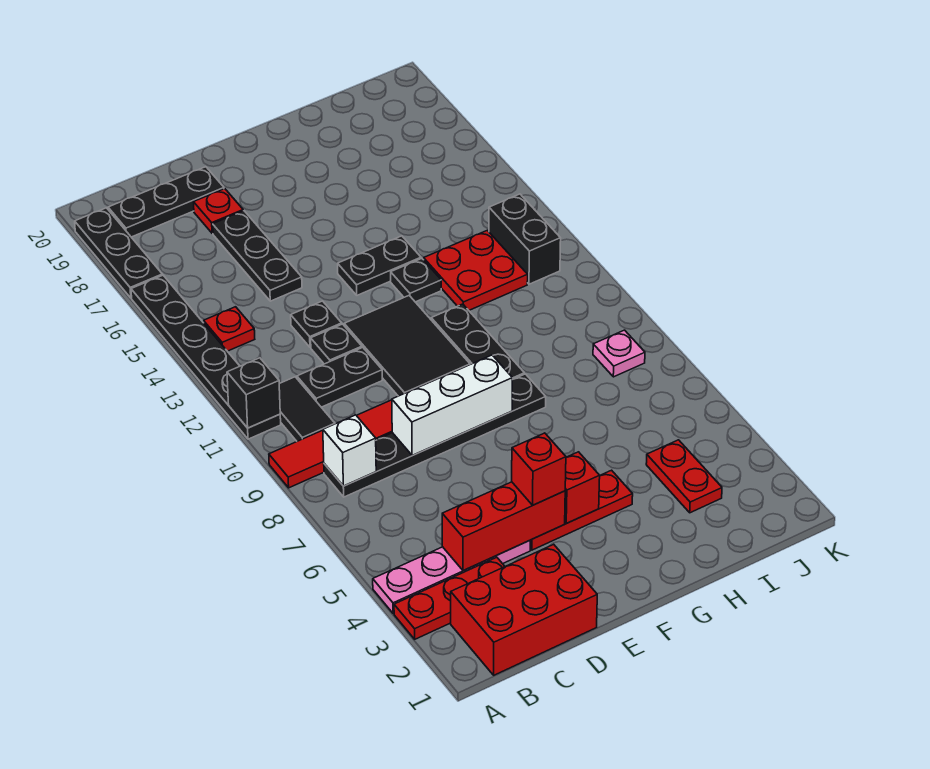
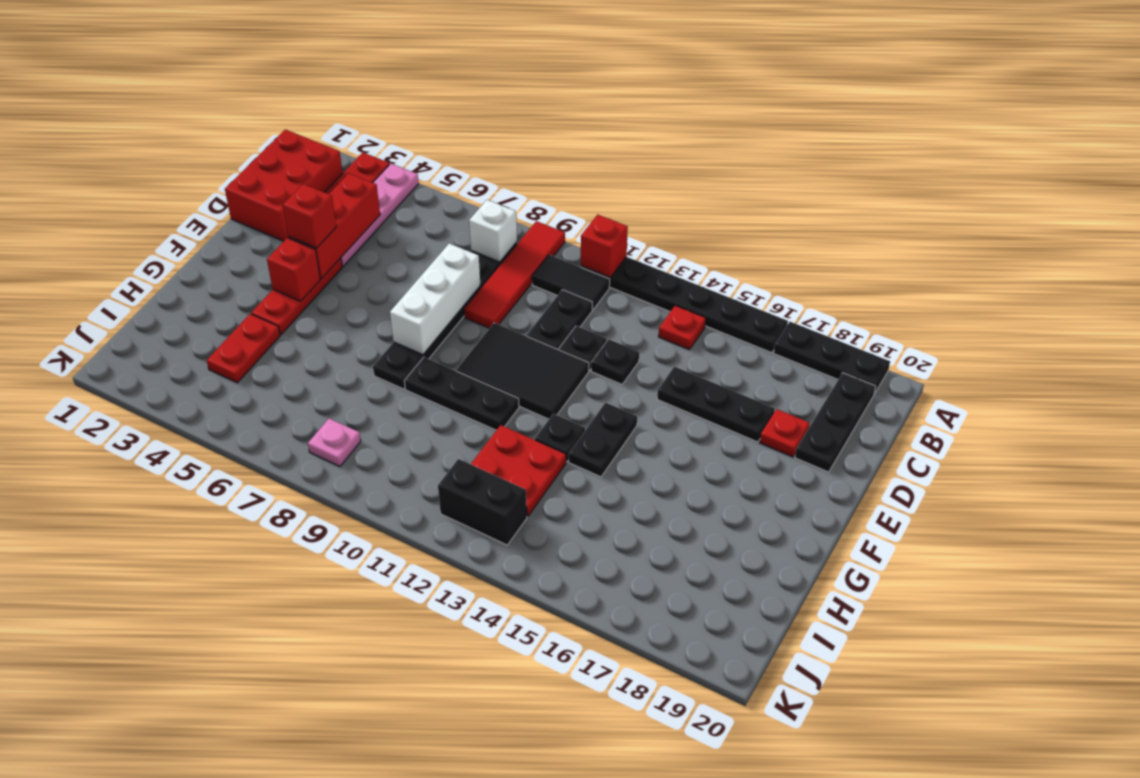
black 1x1 brick [227,358,280,428] -> red 1x1 brick [581,215,628,277]
red 1x2 plate [646,440,722,513] -> red 1x2 plate turned to [207,314,280,383]

